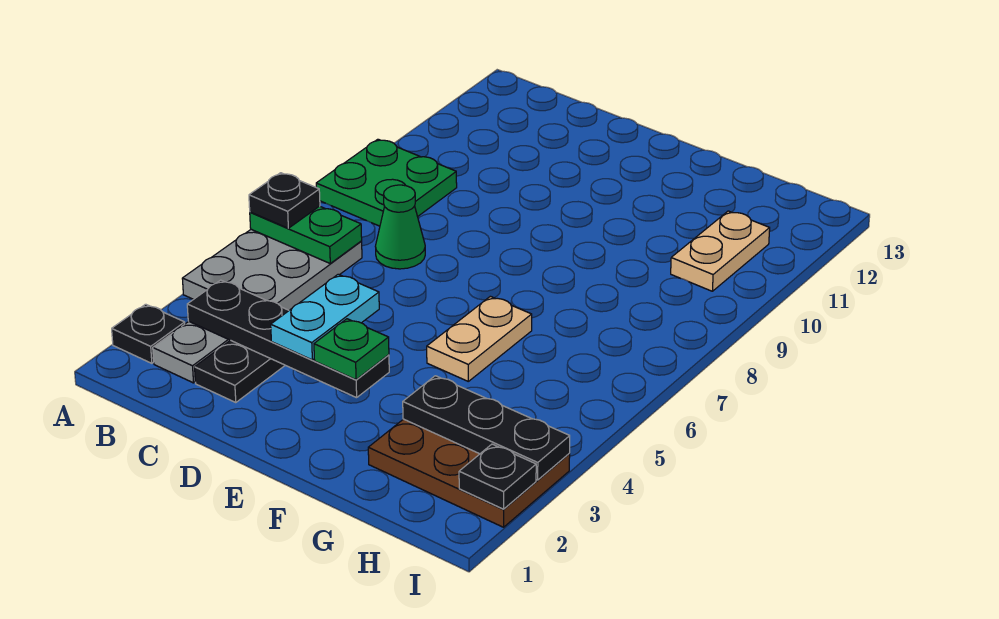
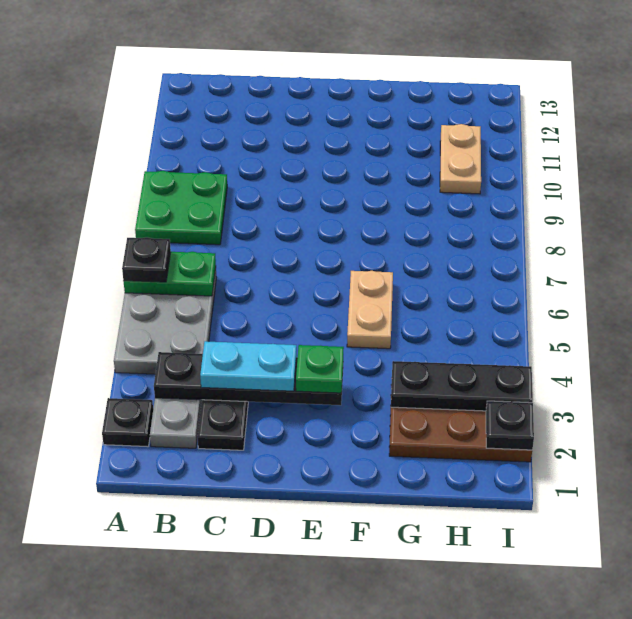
green 1x1 cone [375,185,425,269] -> none
cyan 1x2 plate [271,274,379,360] -> cyan 1x2 plate turned to [200,341,296,391]

